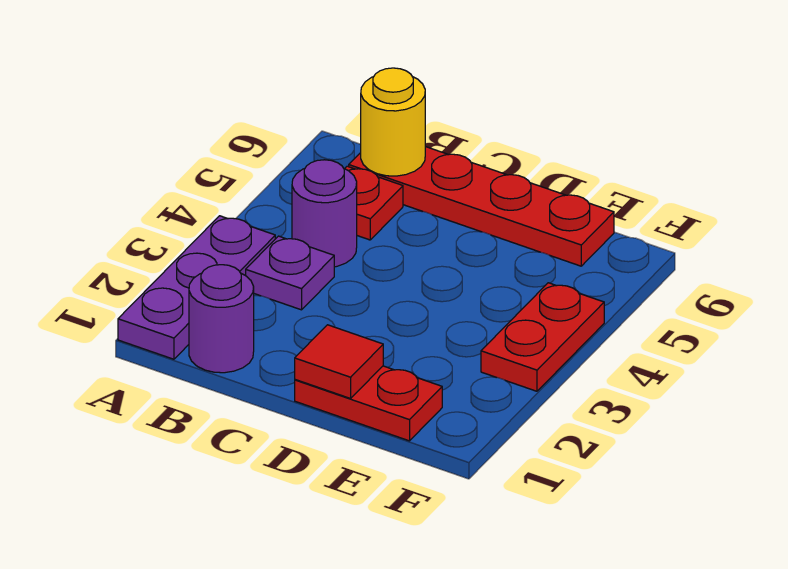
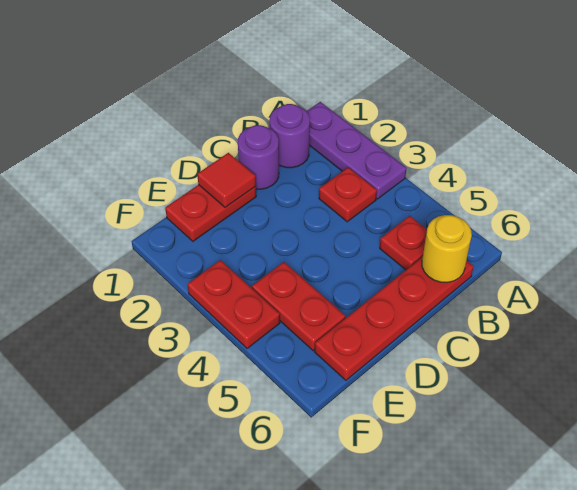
purple 1x1 plate [246,236,334,310] -> red 1x1 plate [319,167,377,222]
purple 1x1 round brick [292,160,357,267] -> purple 1x1 round brick moved to [238,125,279,189]
none -> red 1x2 plate [252,262,345,351]

